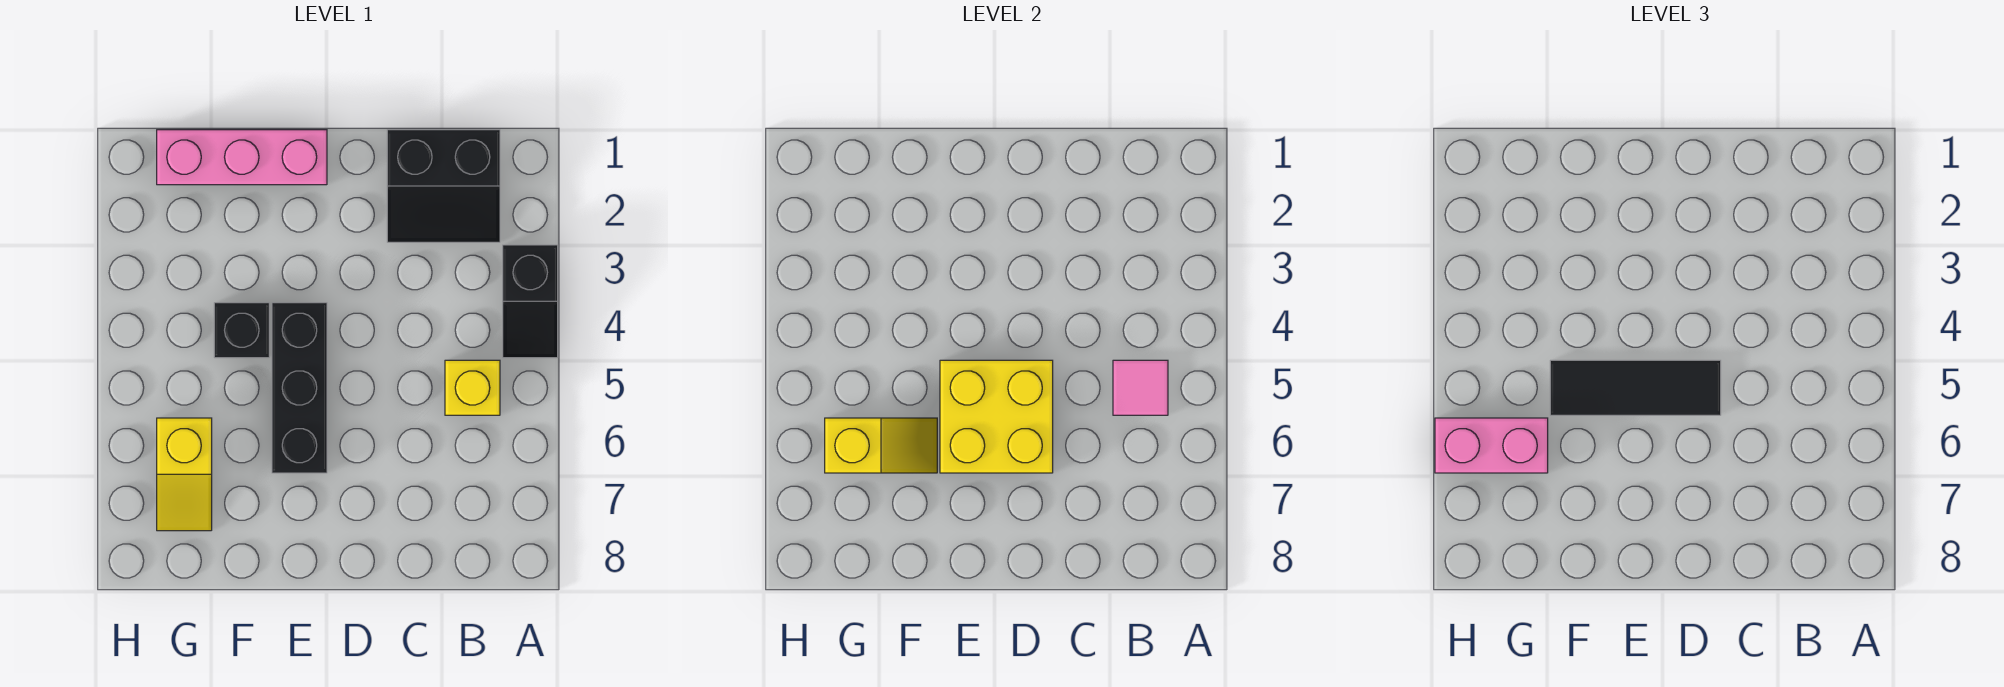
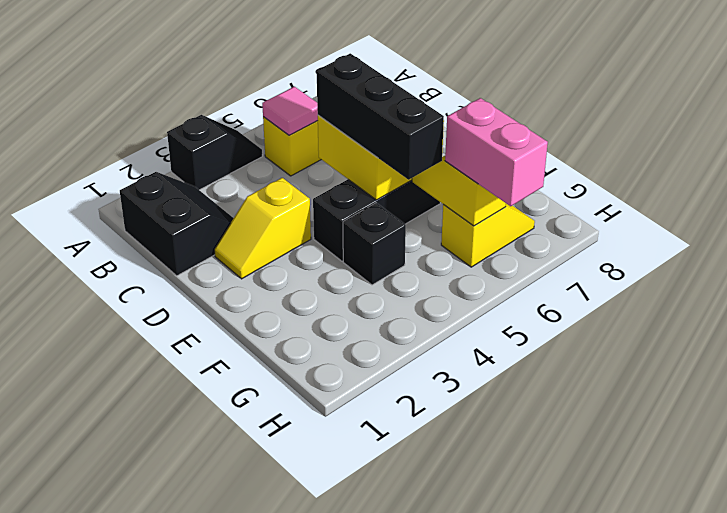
none -> yellow 1x2 slope [214,178,311,279]
black 1x3 tile [1550,360,1721,415] -> black 1x3 brick [317,53,444,180]
pink 1x3 brick [157,130,327,185] -> none

